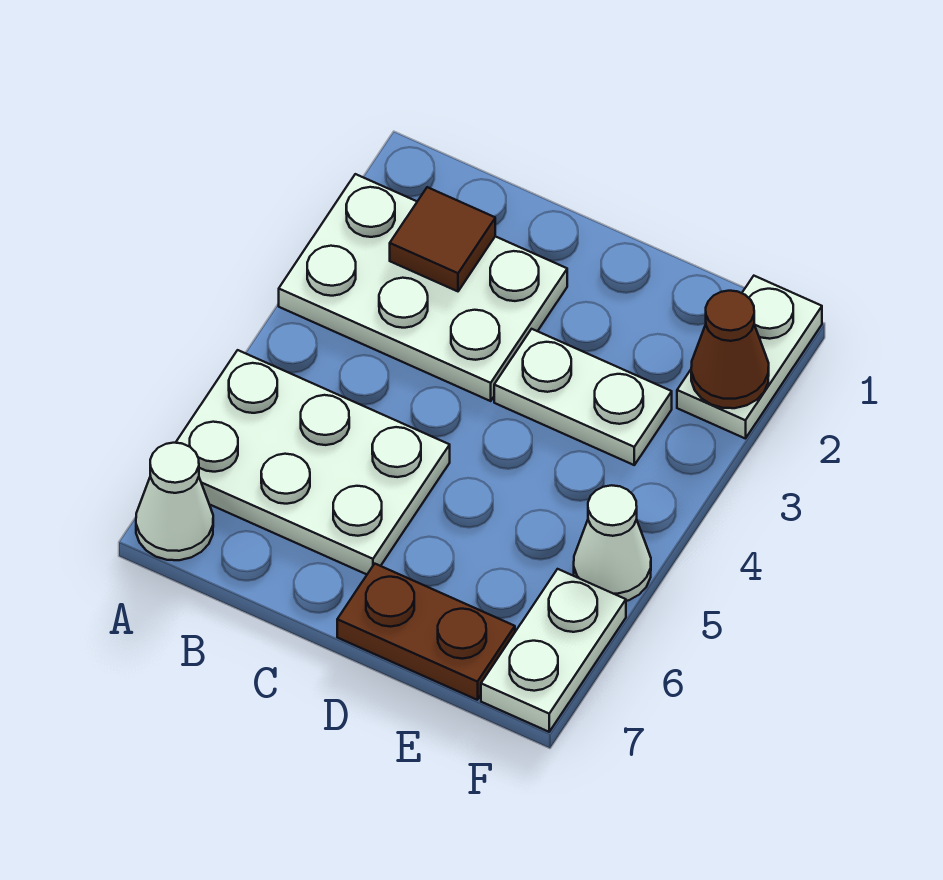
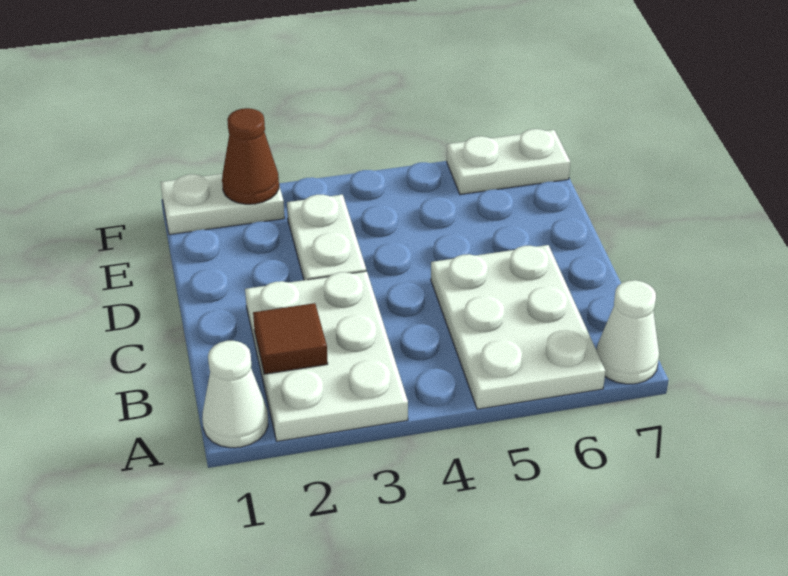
brown 1x2 plate [337,564,515,700] -> none
white 1x1 cone [574,485,651,601] -> white 1x1 cone moved to [202,341,268,448]

